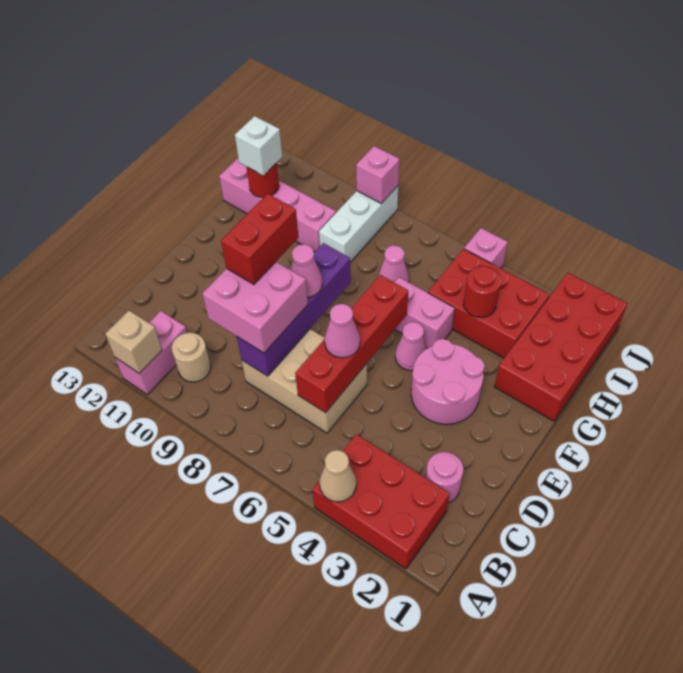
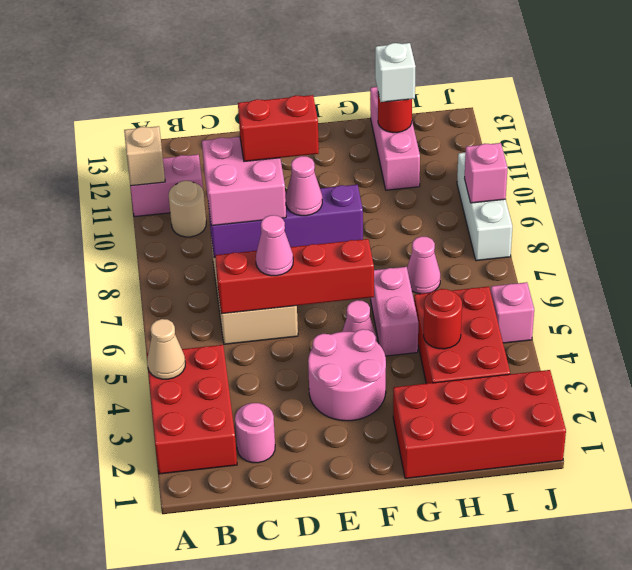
white 1x3 brick [319,186,398,262] -> white 1x3 brick turned to [457,153,513,261]
pink 1x4 brick [219,158,336,252] -> pink 1x3 brick [370,87,420,190]

